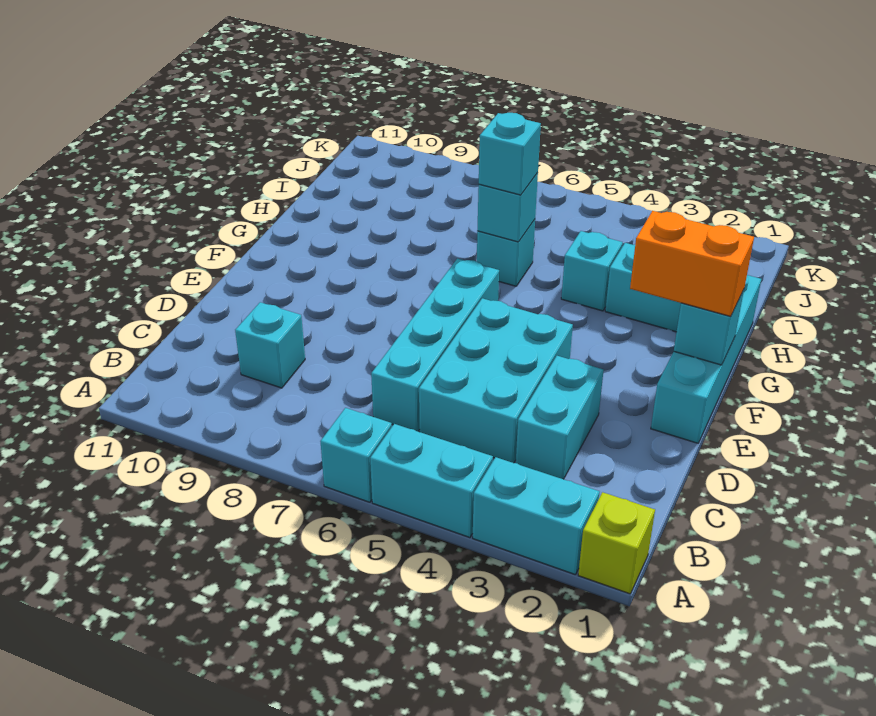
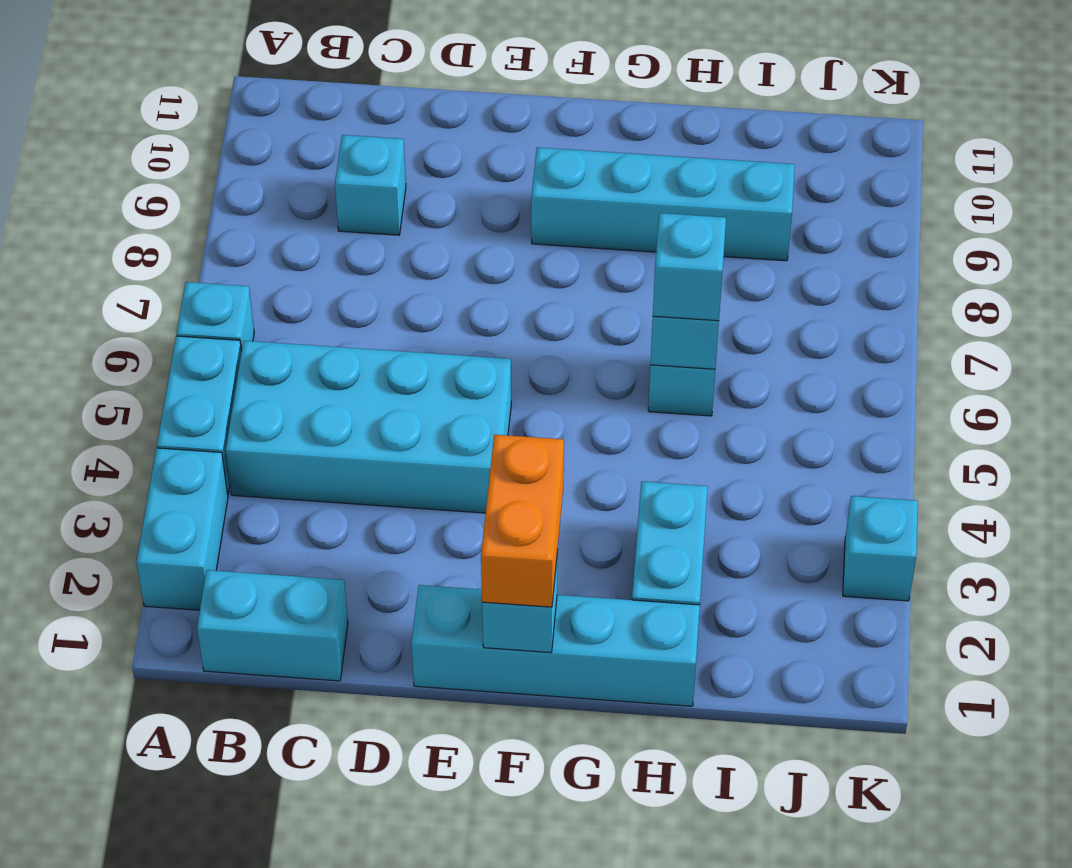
lime 1x1 brick [578,492,655,594] -> none
cyan 1x2 brick [516,356,604,479] -> cyan 1x2 brick moved to [197,570,348,681]
cyan 2x3 brick [419,298,573,463] -> cyan 2x4 brick [226,341,511,513]
cyan 1x4 brick [371,258,499,431] -> cyan 1x4 brick moved to [531,147,795,261]
cyan 1x1 brick [561,231,623,311] -> cyan 1x1 brick moved to [843,496,918,601]

